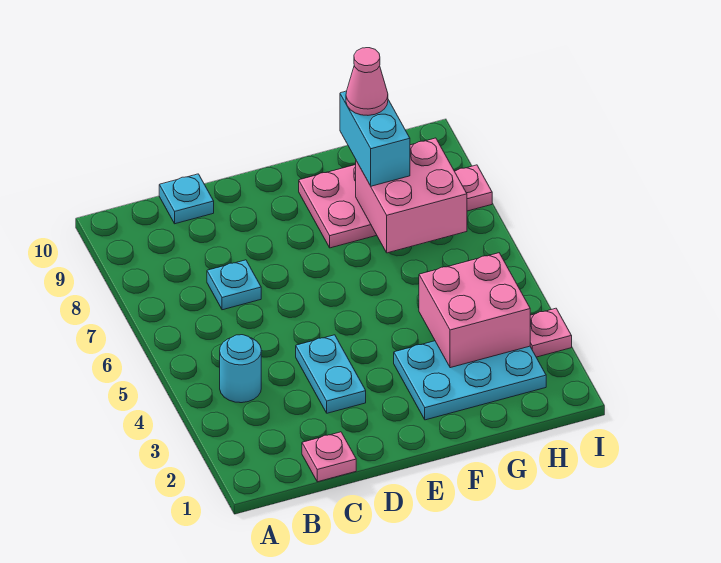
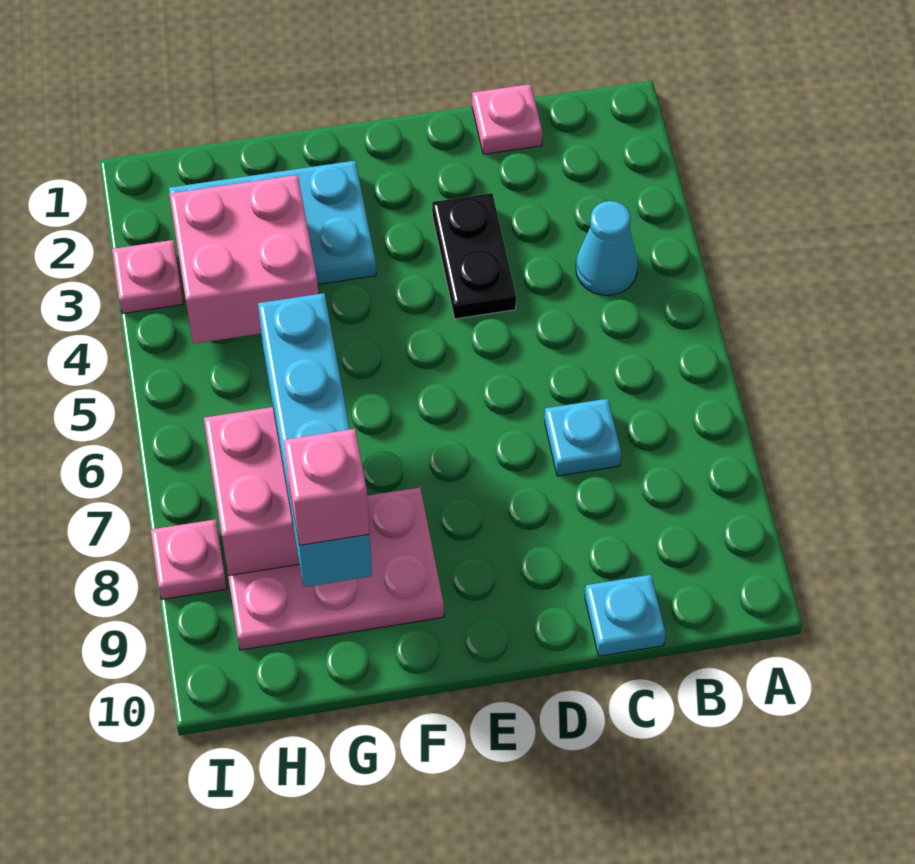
cyan 1x1 round brick [220,335,261,403] -> cyan 1x1 cone [576,201,638,295]
cyan 1x2 plate [296,335,366,413] -> black 1x2 plate [432,193,516,319]
cyan 1x2 brick [340,91,410,186] -> cyan 1x4 brick [258,293,372,587]
pink 1x1 cone [346,48,388,115] -> pink 1x1 brick [284,429,369,545]

